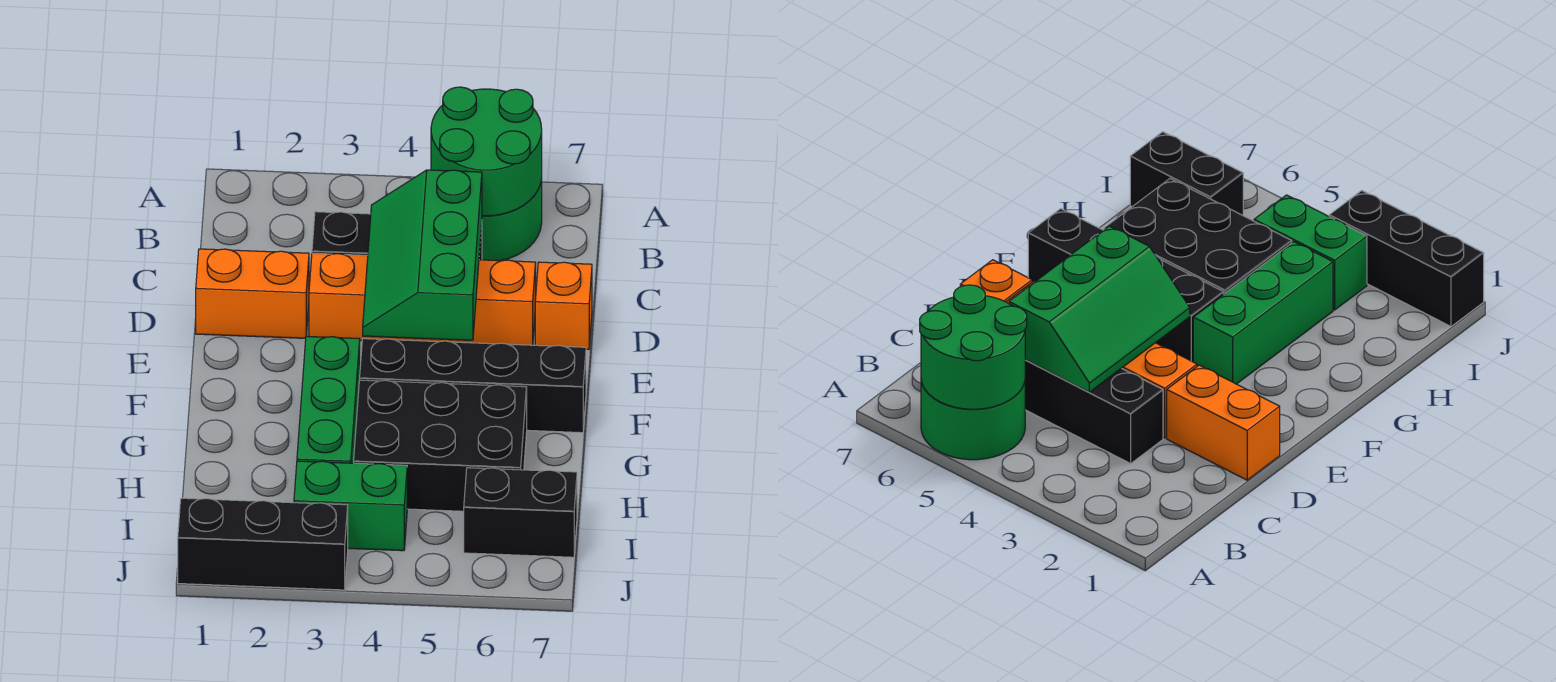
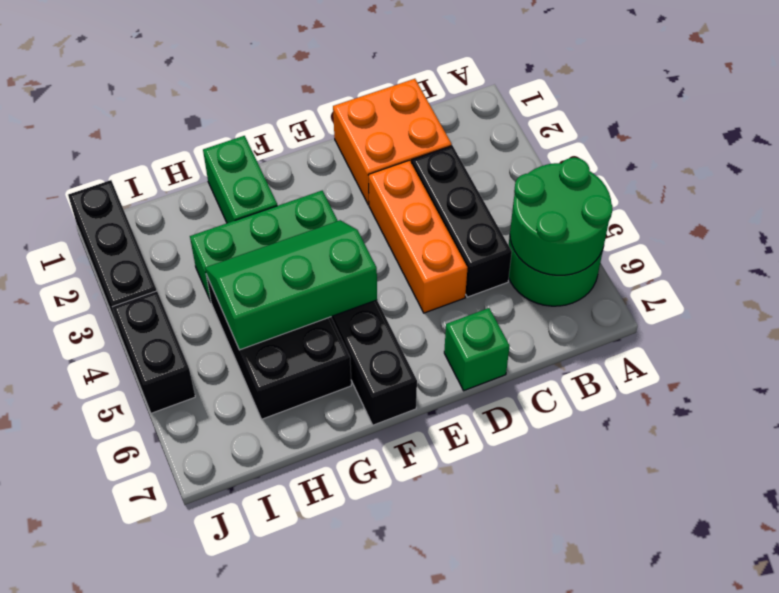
green 2x3 slope [363,170,482,340] -> green 2x3 slope moved to [205,220,377,350]
orange 1x2 brick [196,249,309,338] -> orange 2x2 brick [333,79,452,205]
orange 1x4 brick [309,253,536,345] -> orange 1x3 brick [369,160,467,313]
orange 1x1 brick [535,262,592,349] -> green 1x1 brick [444,308,510,391]
green 1x2 brick [294,461,407,551] -> green 1x2 brick moved to [203,136,277,223]
black 1x2 brick [464,468,577,557] -> black 1x2 brick moved to [112,291,195,413]

